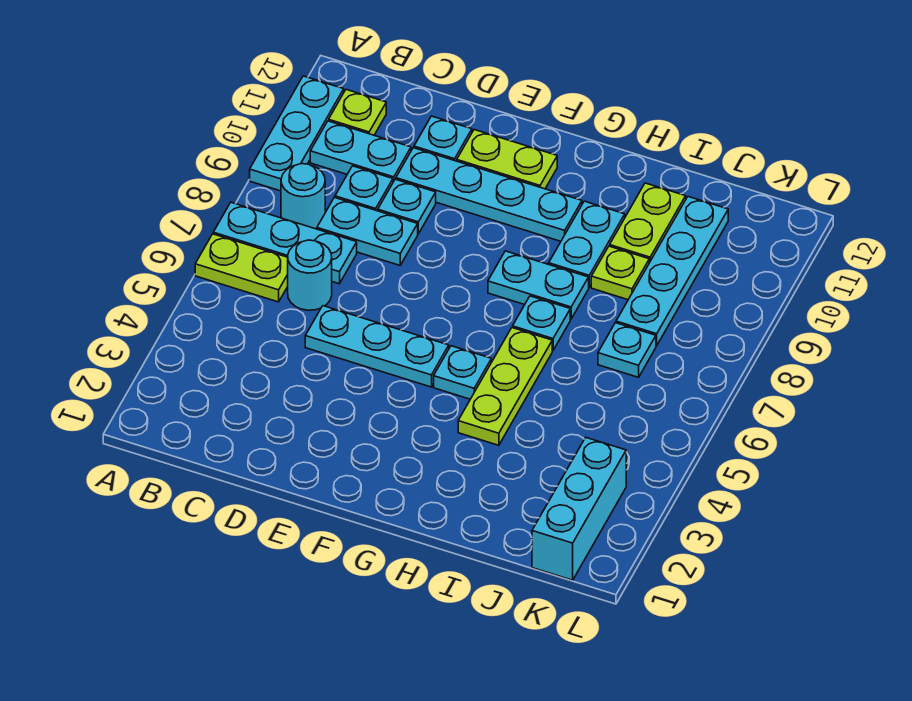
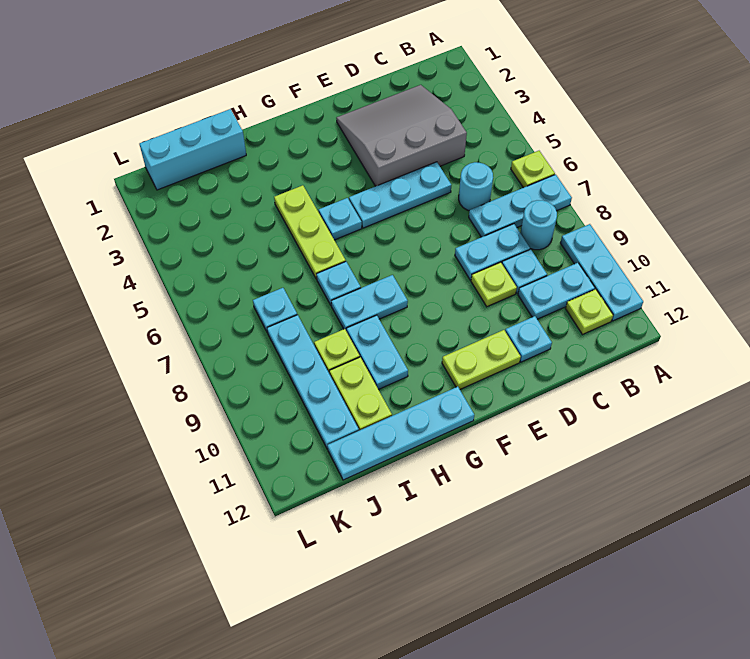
lime 1x2 plate [195,234,288,302] -> lime 1x1 plate [511,151,555,188]
none -> grey 3x3 slope [336,85,467,186]
cyan 1x1 plate [378,179,436,234] -> lime 1x1 plate [471,262,517,307]
cyan 1x4 plate [396,148,582,241] -> cyan 1x4 plate moved to [328,387,474,480]
cyan 1x3 brick [532,438,626,580] -> cyan 1x3 brick turned to [140,109,246,190]

